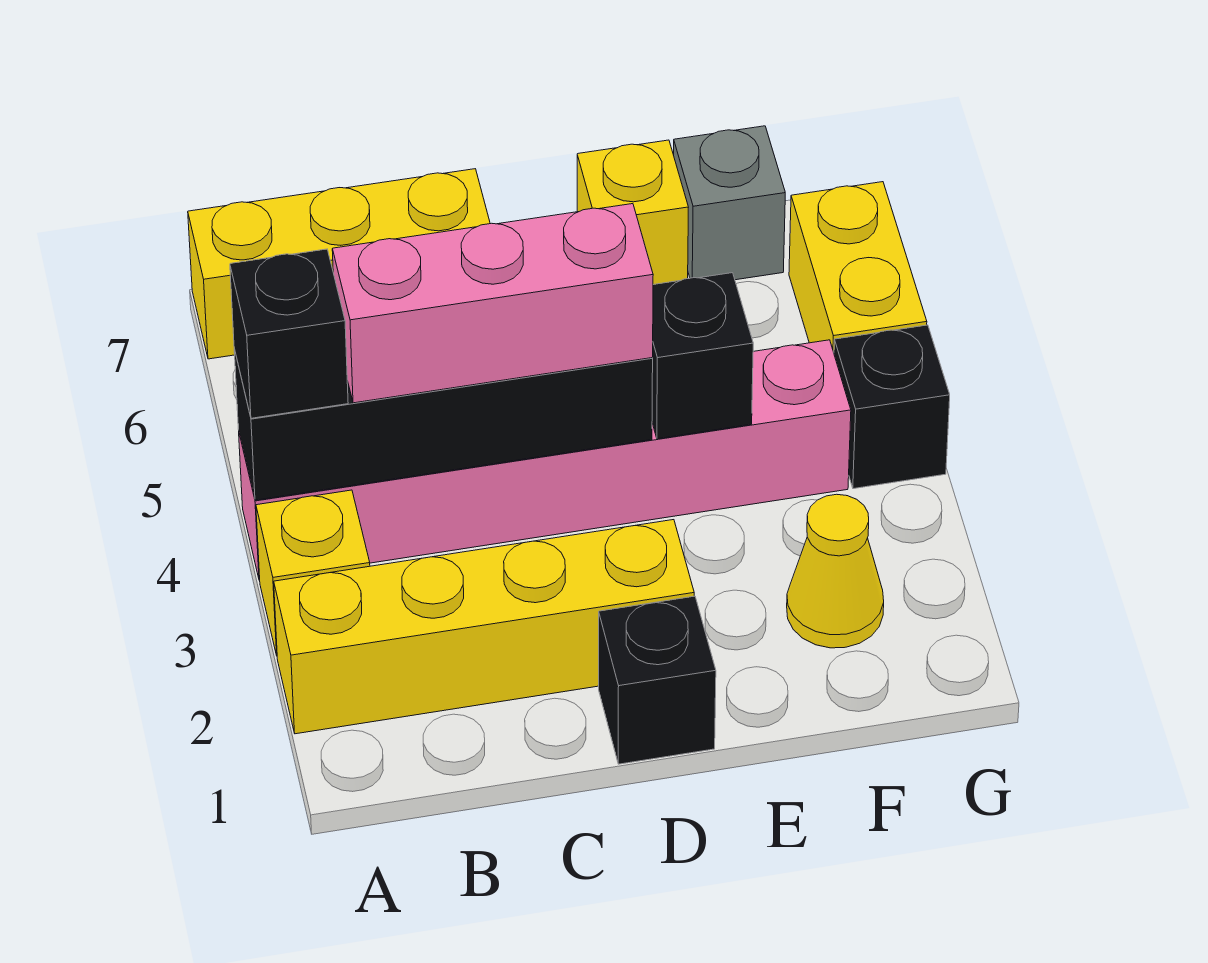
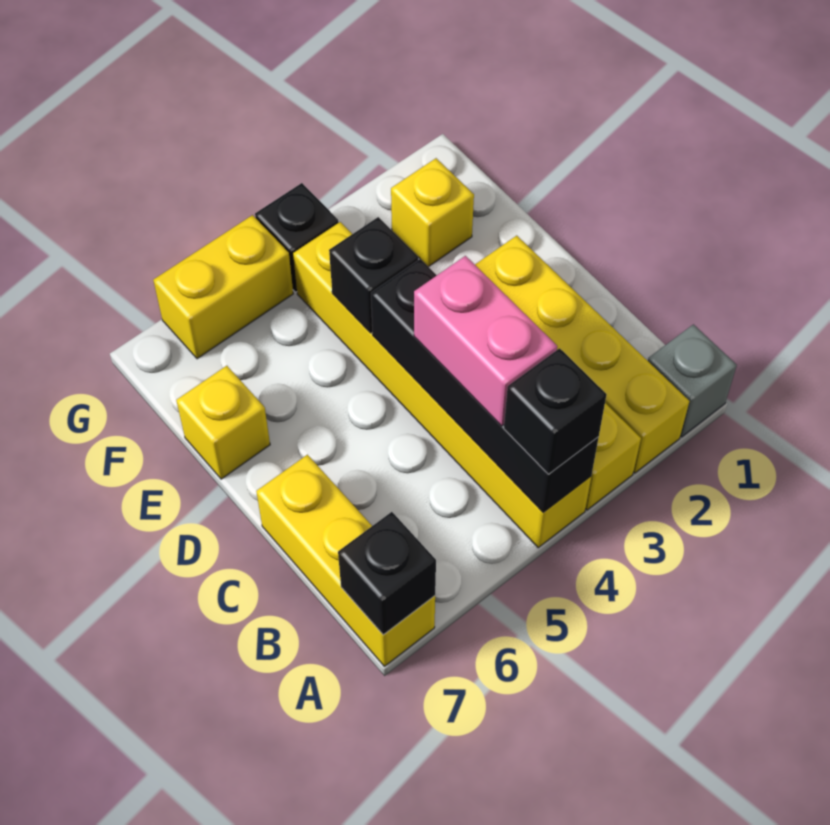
pink 1x6 brick [239,340,851,580] -> yellow 1x6 brick [293,222,591,548]
pink 1x3 brick [332,204,653,403] -> pink 1x2 brick [414,256,557,426]
black 1x1 brick [599,596,716,764] -> black 1x1 brick moved to [338,512,436,635]
yellow 1x1 cone [787,494,884,648] -> yellow 1x1 brick [391,158,474,267]
grey 1x1 brick [674,126,785,280] -> grey 1x1 brick moved to [648,324,737,437]

